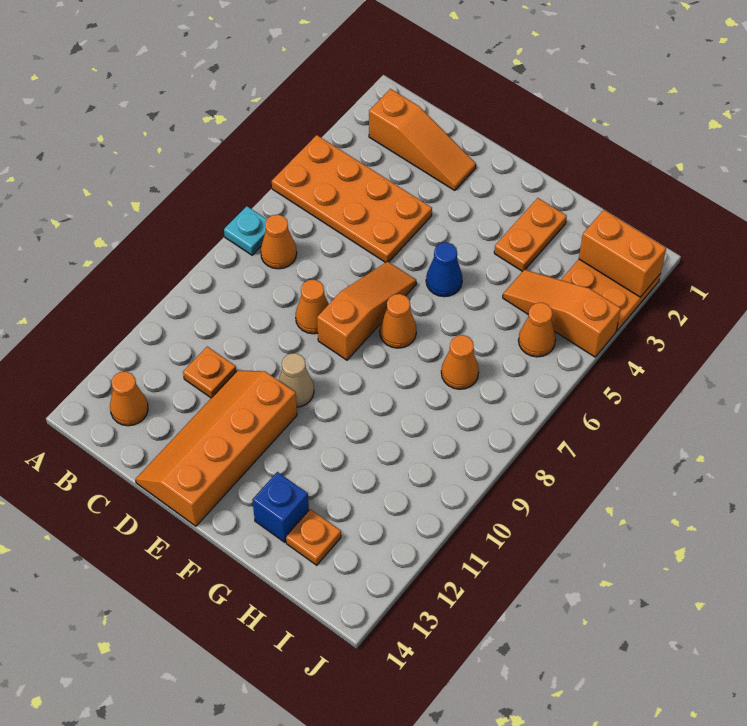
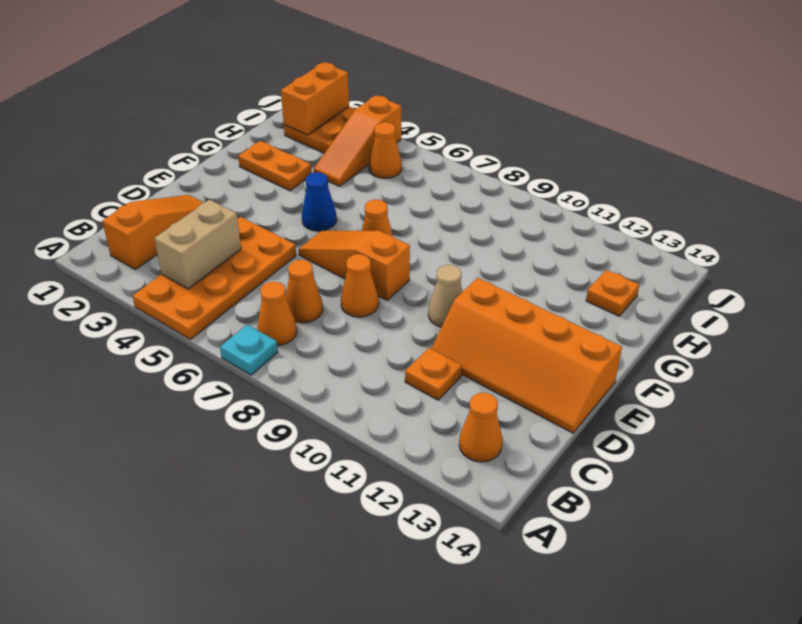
none -> tan 1x2 brick [154,200,241,289]
blue 1x1 brick [252,472,309,542] -> none
orange 1x1 cone [441,335,479,389] -> orange 1x1 cone moved to [286,260,323,323]

